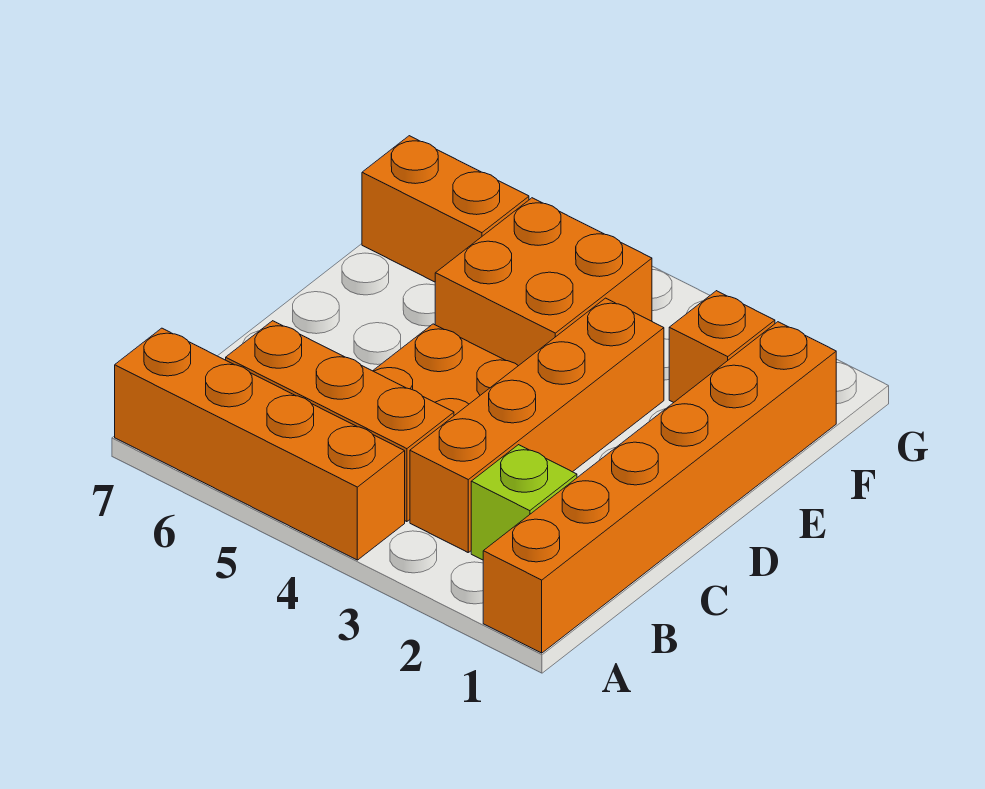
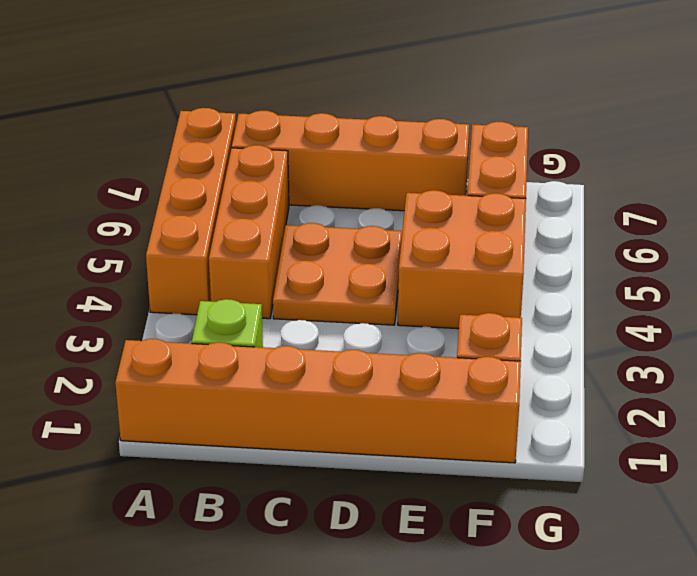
orange 1x4 brick [410,298,664,552] -> orange 1x4 brick moved to [232,111,469,211]

